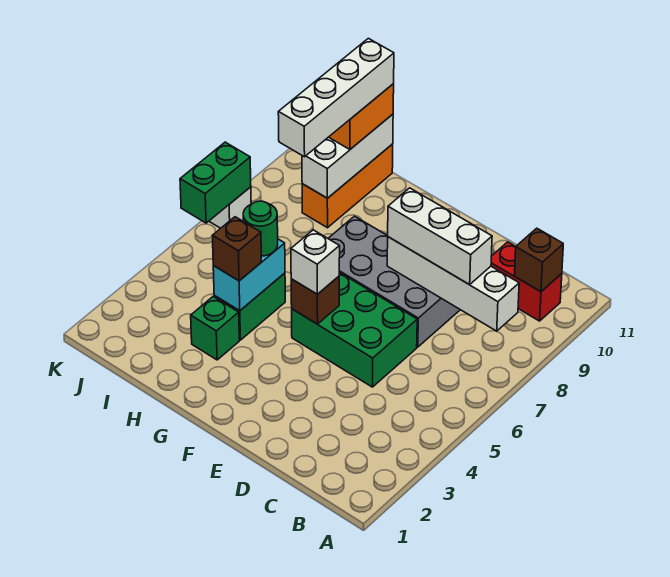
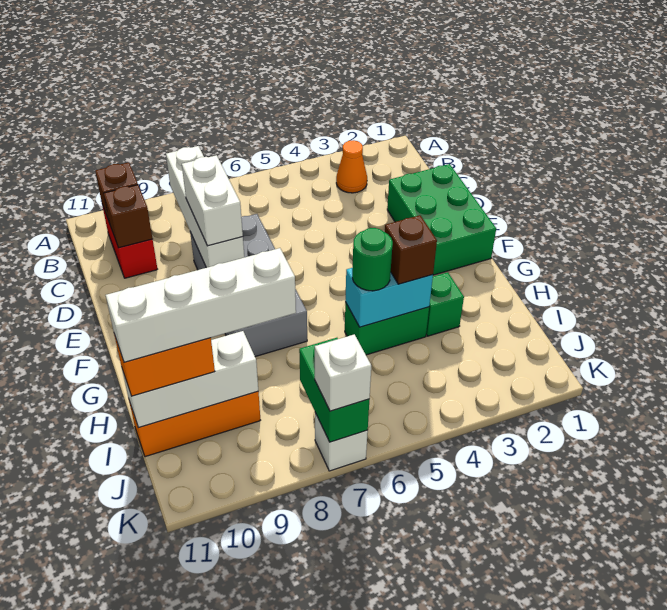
none -> orange 1x1 cone [336,140,367,193]
white 1x3 brick [388,188,492,285] -> white 1x2 brick [182,155,243,246]
green 2x3 brick [292,272,417,387] -> green 2x3 brick moved to [387,164,496,275]
brown 1x1 brick [291,276,339,324] -> brown 1x1 brick moved to [104,185,152,248]
white 1x1 brick [291,230,340,294] -> white 1x1 brick moved to [315,334,371,411]
green 1x2 brick [180,142,251,223] -> green 1x2 brick turned to [299,338,369,442]

